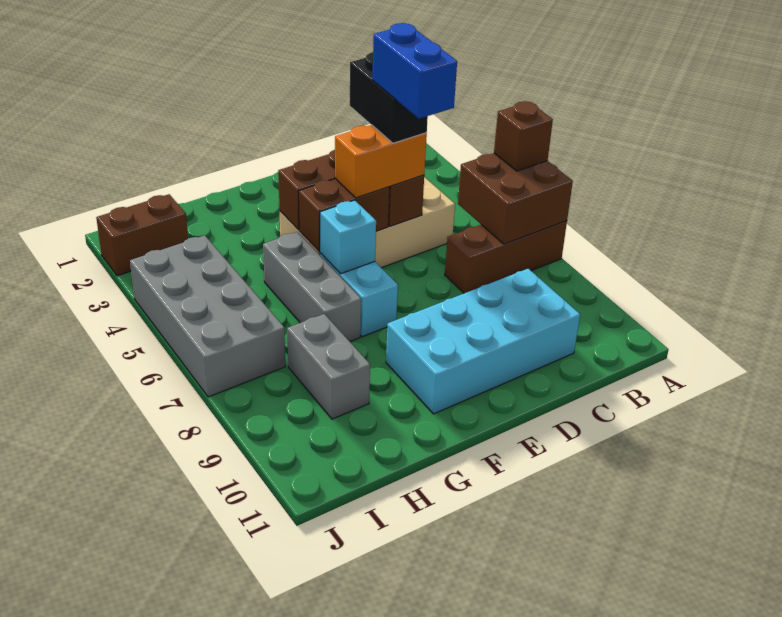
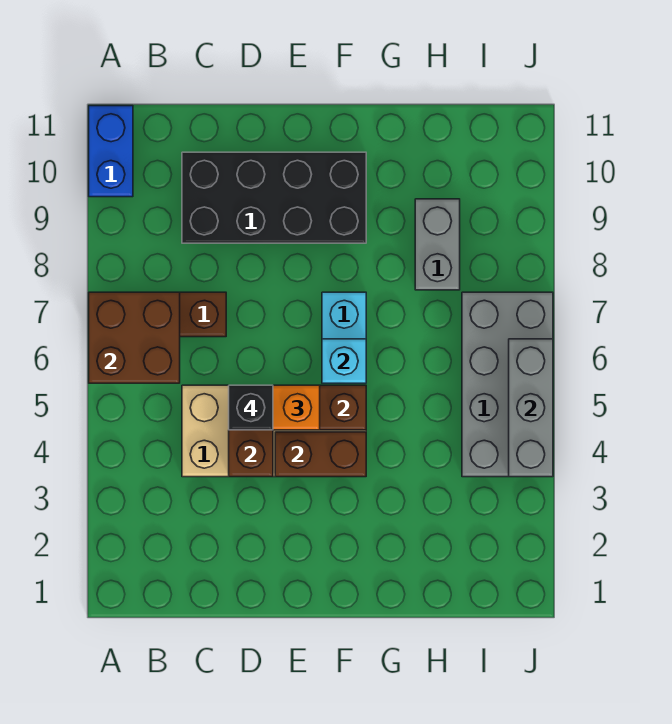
brown 1x1 brick [494,101,553,171] -> none
cyan 2x4 brick [386,269,580,414] -> black 2x4 brick [182,152,366,243]
black 1x2 brick [350,52,428,143] -> black 1x1 brick [229,385,273,430]
blue 1x2 brick [372,23,457,119] -> blue 1x2 brick moved to [89,106,133,197]
grey 1x3 brick [263,232,361,341] -> grey 1x3 brick moved to [509,339,553,477]
brown 1x2 brick [96,194,188,276] -> none

